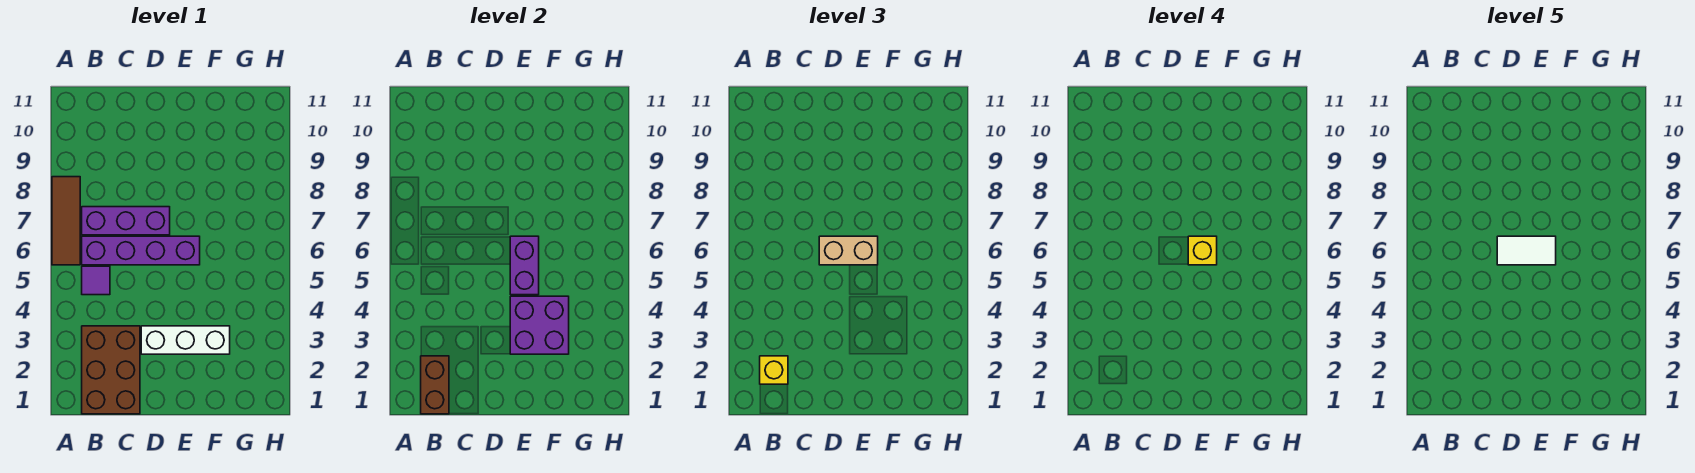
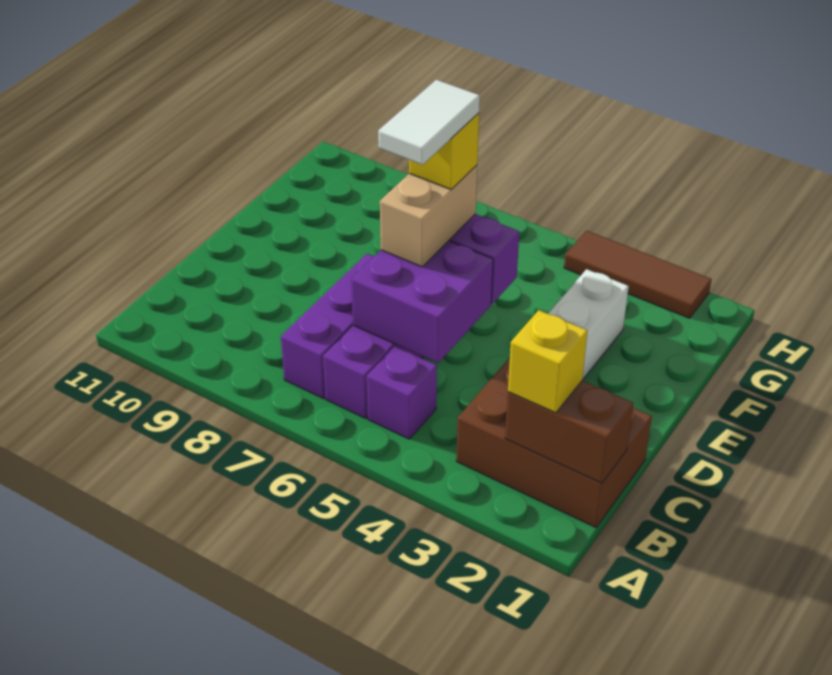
brown 1x3 tile [52,177,80,265] -> brown 1x3 tile moved to [564,231,711,318]
purple 1x1 tile [82,266,110,295] -> purple 1x1 brick [367,347,437,439]
purple 2x2 brick [510,296,569,354] -> purple 2x2 brick moved to [351,241,493,363]

